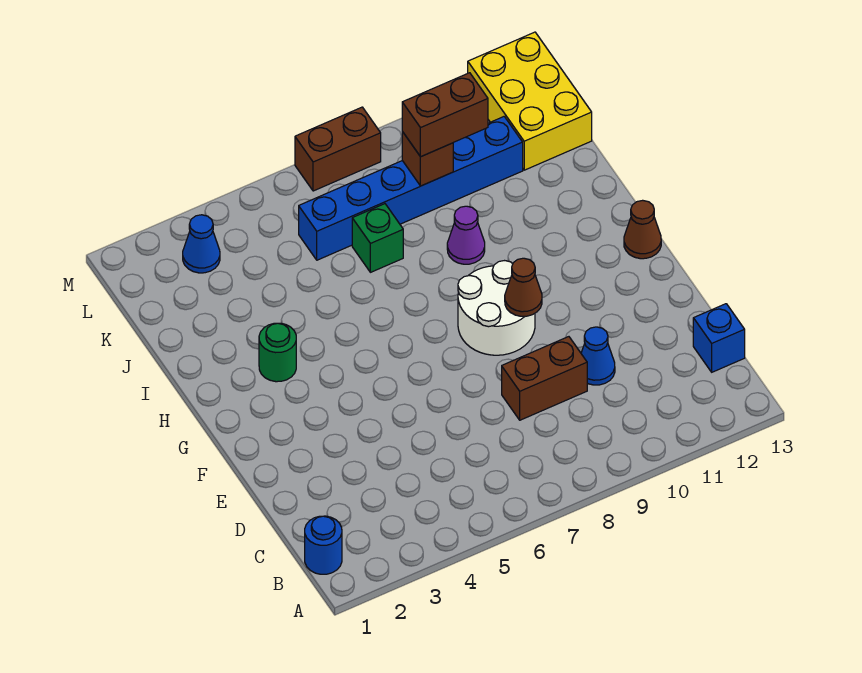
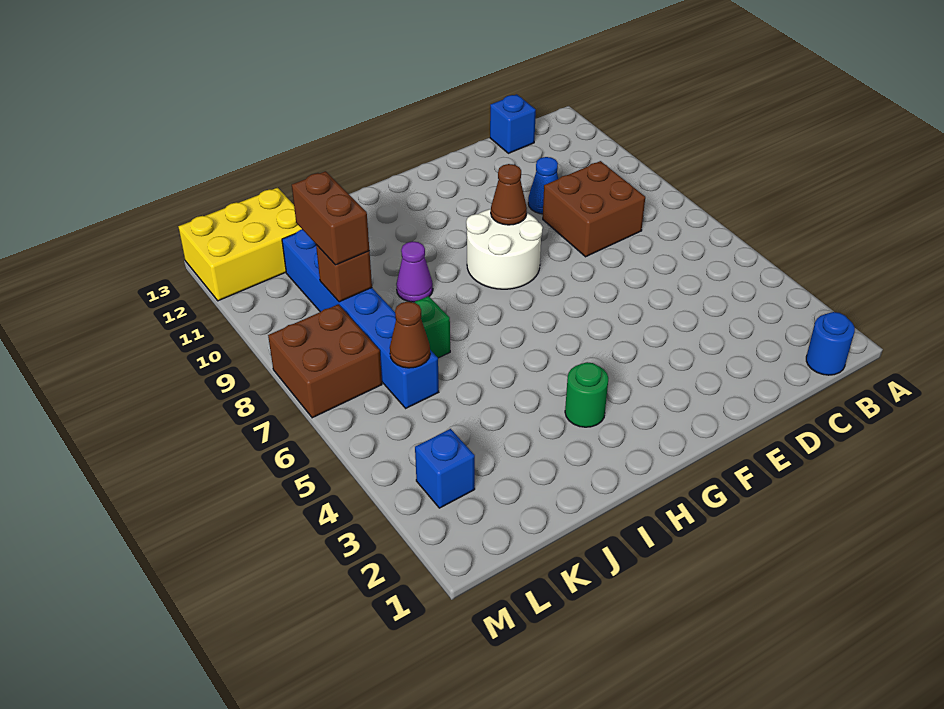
brown 1x2 brick [502,337,587,420] -> brown 2x2 brick [543,161,645,257]
brown 1x1 cone [624,200,661,259] -> brown 1x1 cone moved to [390,302,430,368]
blue 1x1 cone [183,215,220,273] -> blue 1x1 brick [415,429,475,508]
brown 1x2 brick [295,107,381,191] -> brown 2x2 brick [268,304,382,418]

